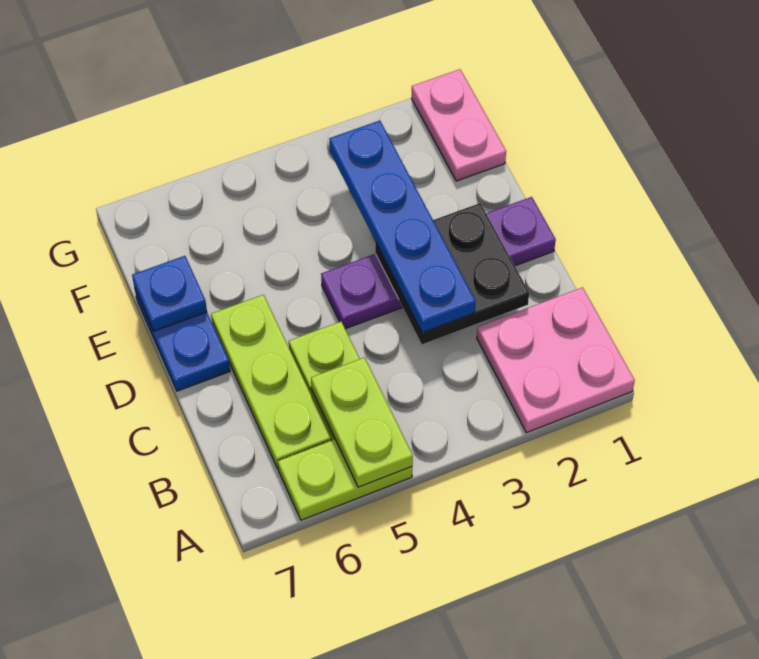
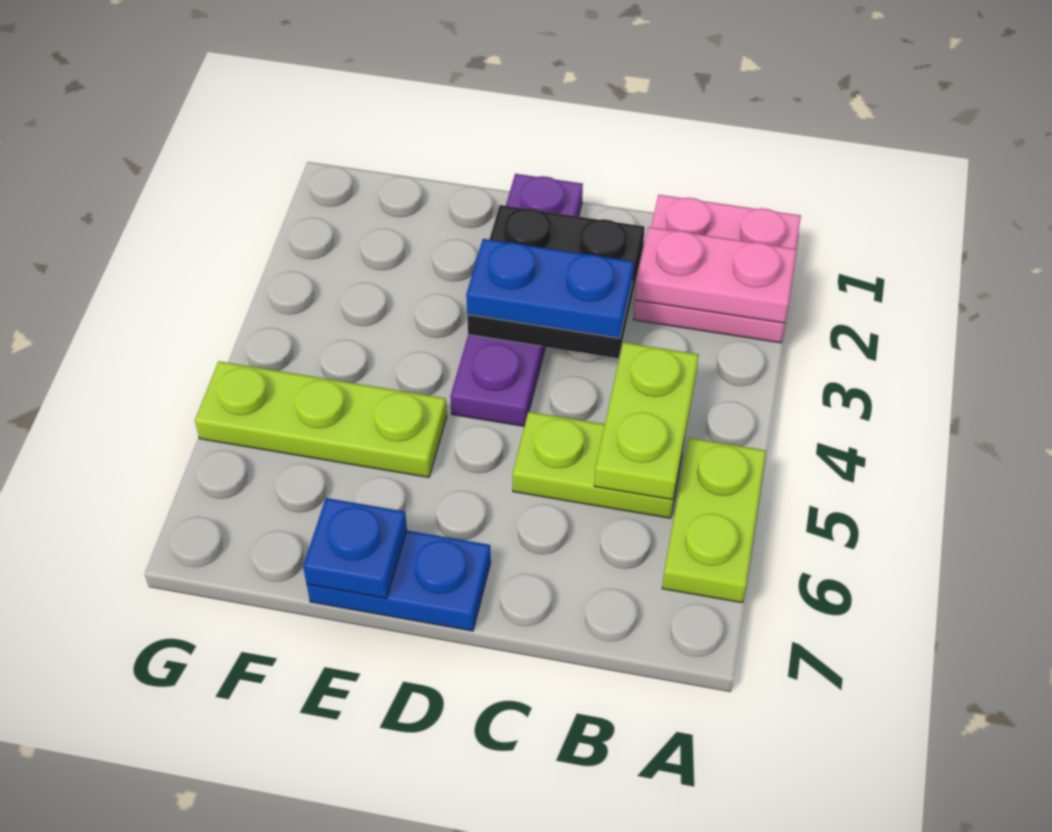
lime 1x2 plate [311,357,413,487] -> lime 1x2 plate turned to [594,342,699,500]
lime 1x3 plate [211,295,331,469] -> lime 1x3 plate moved to [195,361,447,477]
blue 1x4 plate [329,121,476,332] -> blue 1x2 plate [466,239,634,338]
pink 1x2 plate [412,69,506,181] -> pink 1x2 plate moved to [635,227,797,323]

